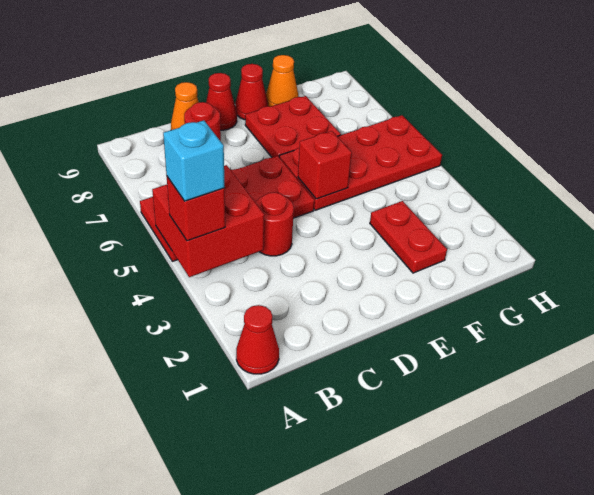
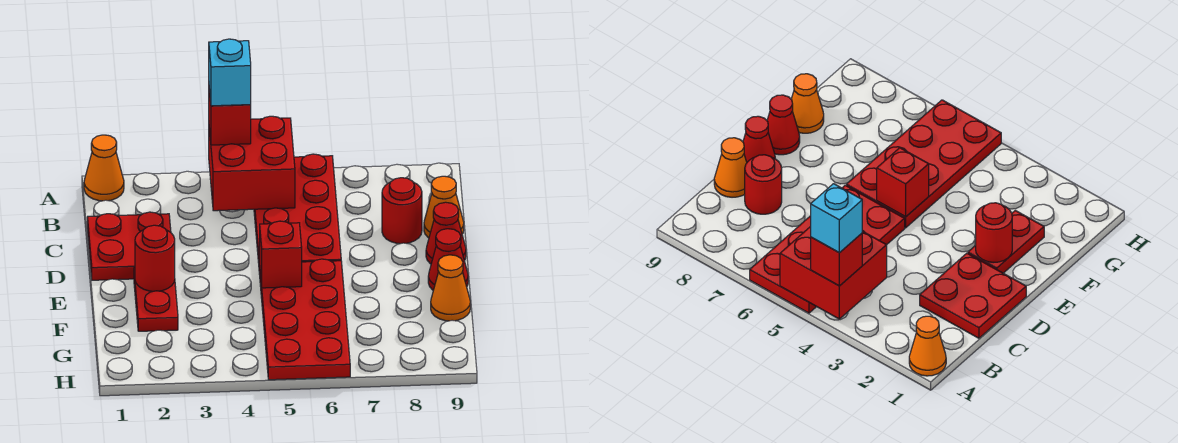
red 1x1 cone [236,305,279,374] -> orange 1x1 cone [84,135,124,201]
red 1x1 round brick [256,192,294,256] -> red 1x1 round brick moved to [135,225,175,291]
red 2x2 plate [245,96,341,158] -> red 2x2 plate moved to [87,212,171,280]
red 1x2 plate [370,201,447,273] -> red 1x2 plate turned to [134,268,178,331]

